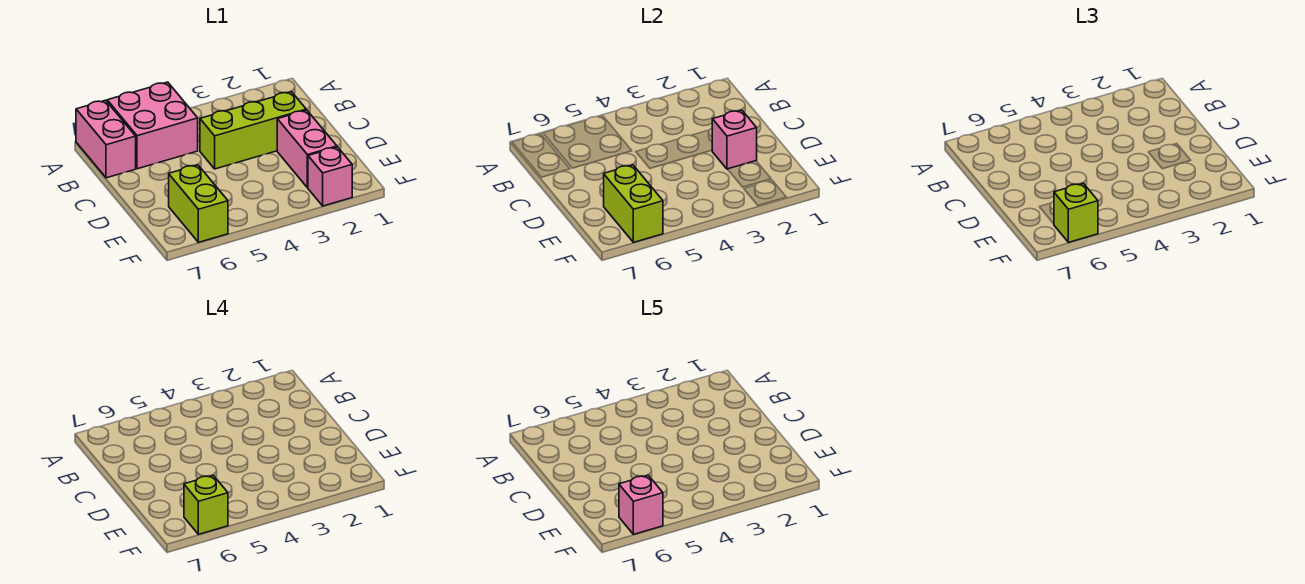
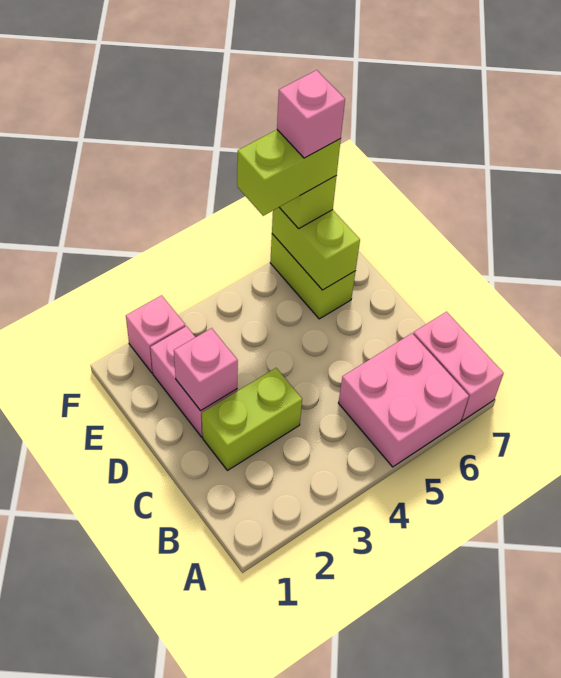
lime 1x3 brick [200,92,306,169] -> lime 1x2 brick [202,368,302,470]
lime 1x1 brick [184,475,228,534] -> lime 1x2 brick [237,130,341,216]

